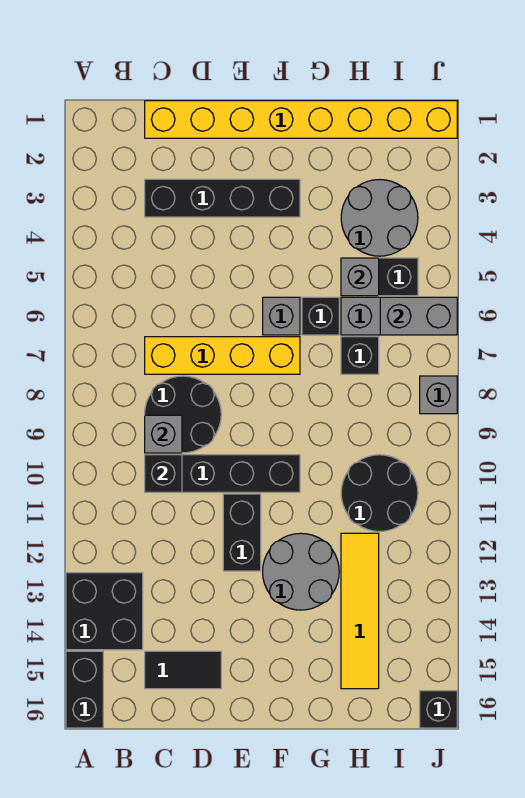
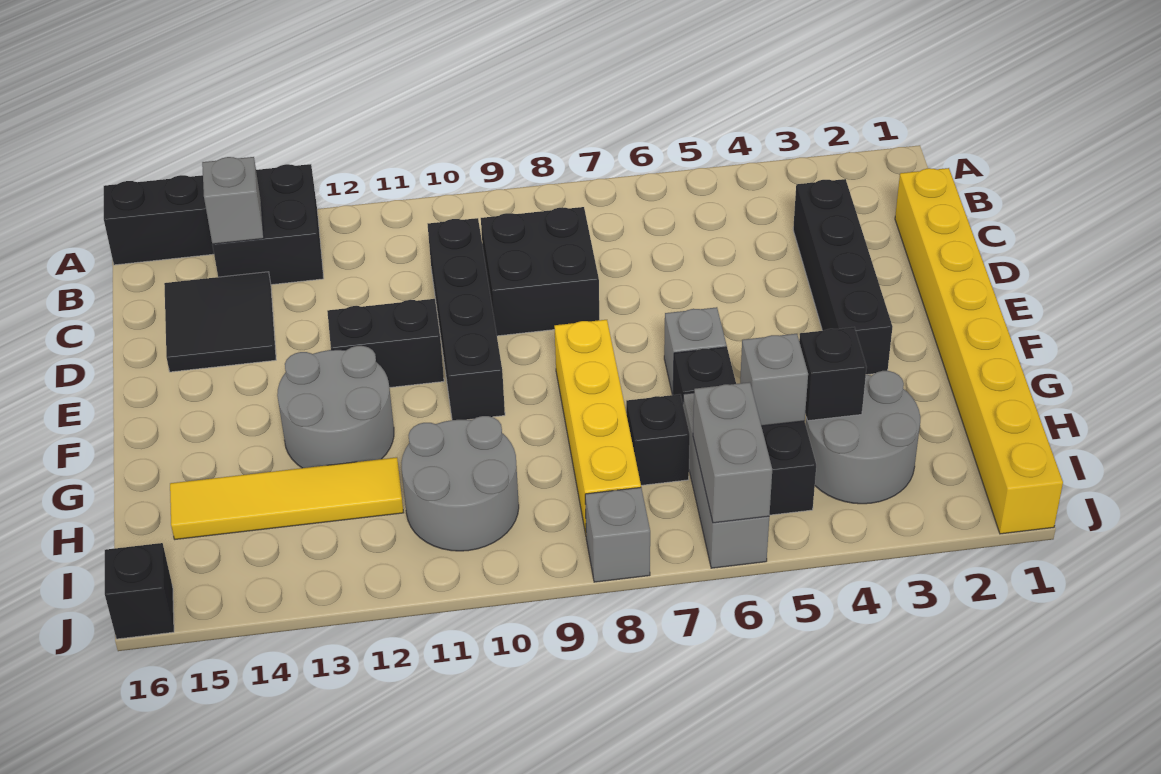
yellow 1x4 brick [145,337,300,374] -> yellow 1x4 brick moved to [554,320,641,534]
black 2x2 round brick [145,376,221,453] -> black 2x2 brick [481,207,599,336]
grey 1x1 brick [145,415,182,453] -> grey 1x1 brick moved to [202,157,264,244]
black 1x1 brick [145,455,182,492] -> black 1x1 brick moved to [799,327,867,421]
black 1x2 tile [145,651,221,689] -> black 2x2 tile [164,272,276,372]
black 2x2 round brick [341,455,418,532] -> grey 2x2 round brick [401,416,519,551]

